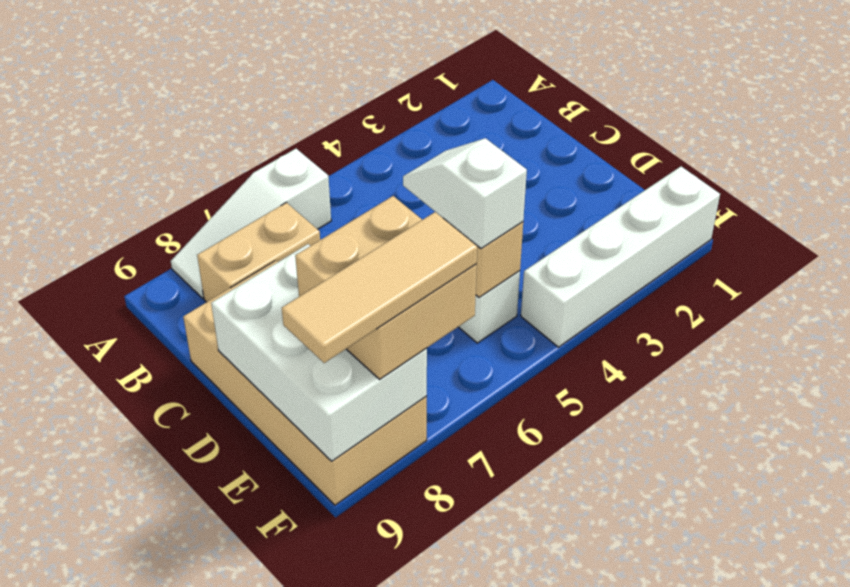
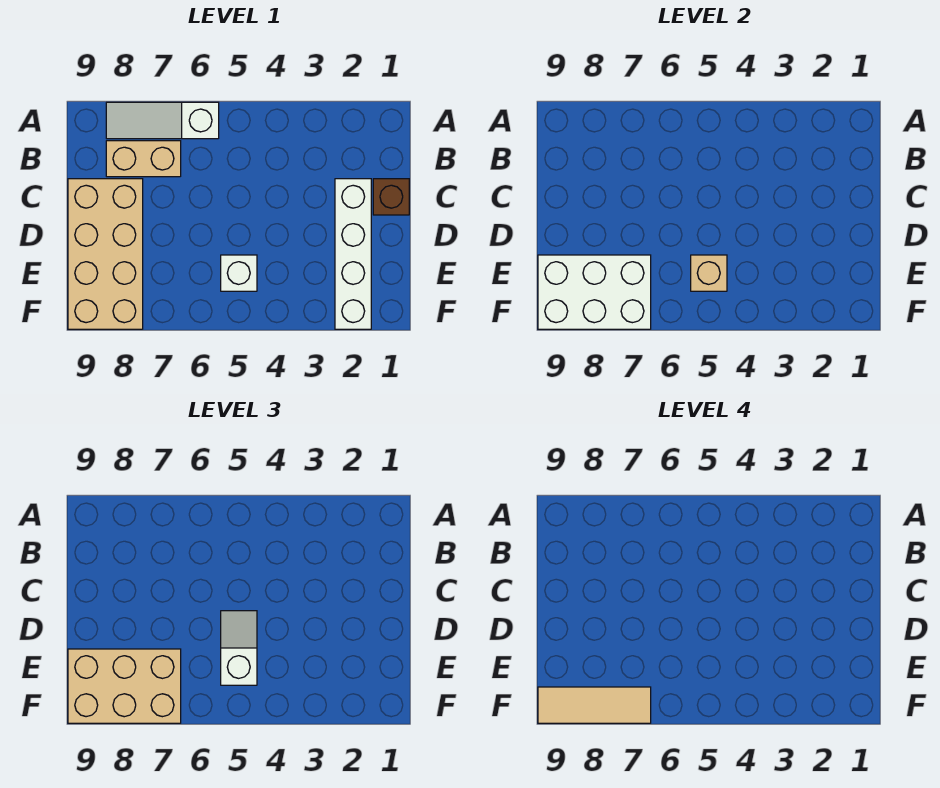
none -> brown 1x1 brick [373,179,409,215]
white 2x3 brick [211,244,427,461] -> white 2x3 brick turned to [538,255,651,329]
tan 2x2 brick [295,196,477,379] -> tan 2x3 brick [68,649,181,723]
white 1x4 brick [521,166,720,347] -> white 1x4 brick turned to [335,179,371,329]

